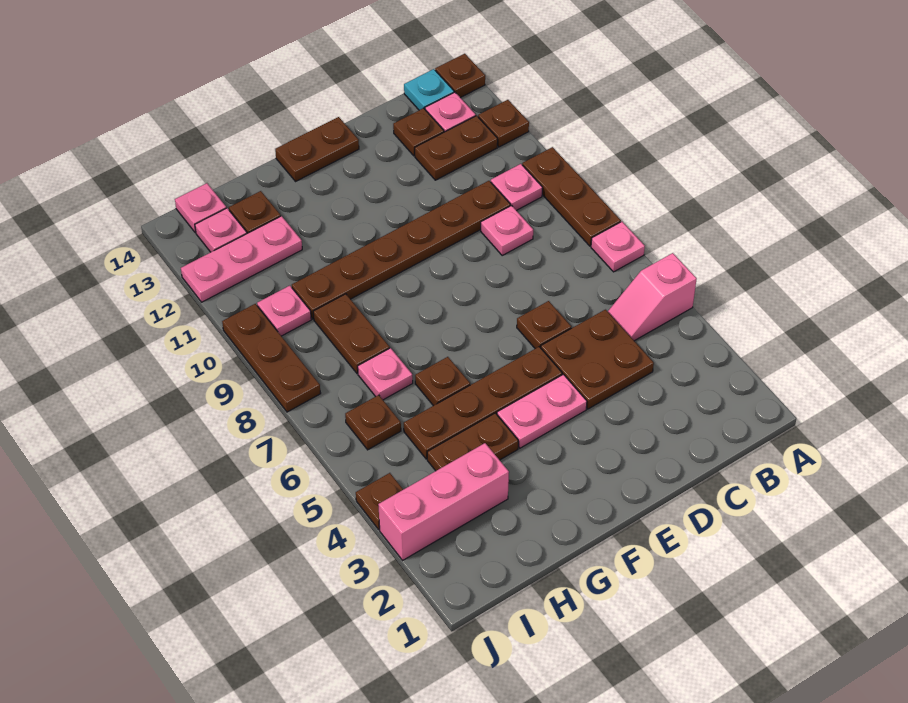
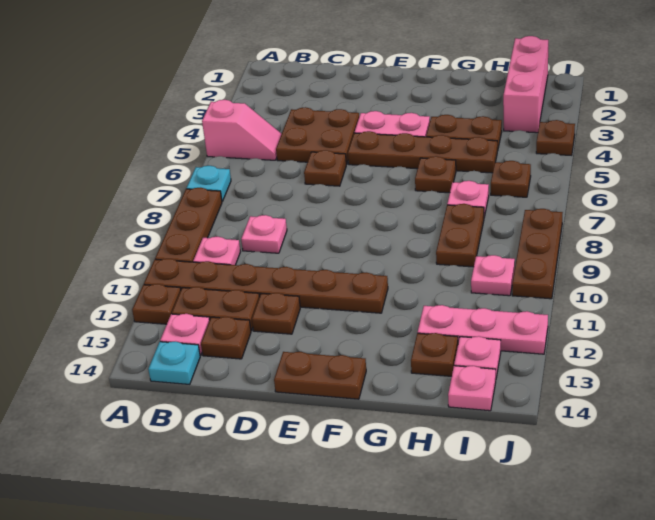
pink 1x1 plate [591,222,645,272] -> cyan 1x1 plate [187,166,231,201]
brown 1x1 plate [435,54,485,98] -> brown 1x1 plate moved to [252,293,300,334]
brown 1x6 plate [292,181,511,319] -> brown 1x6 plate moved to [144,259,388,313]
pink 1x3 brick [378,443,509,560] -> pink 1x3 brick turned to [503,36,548,133]

